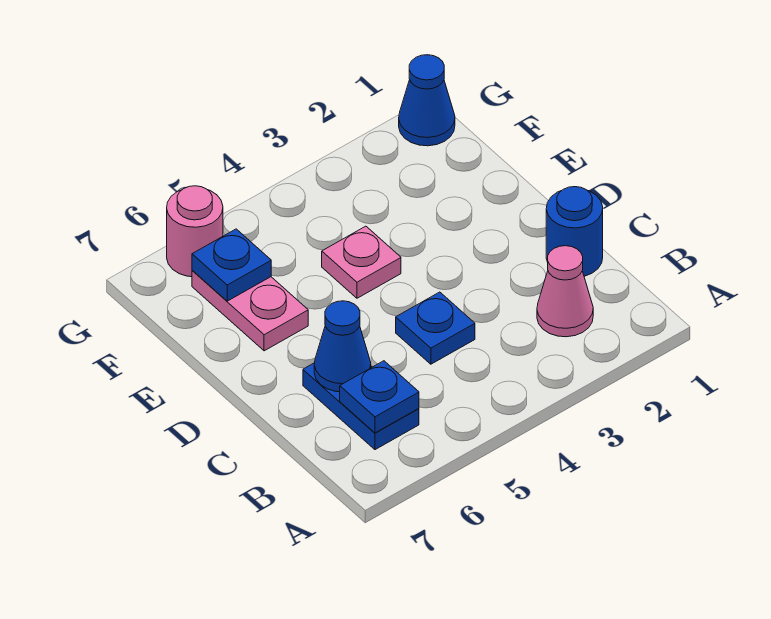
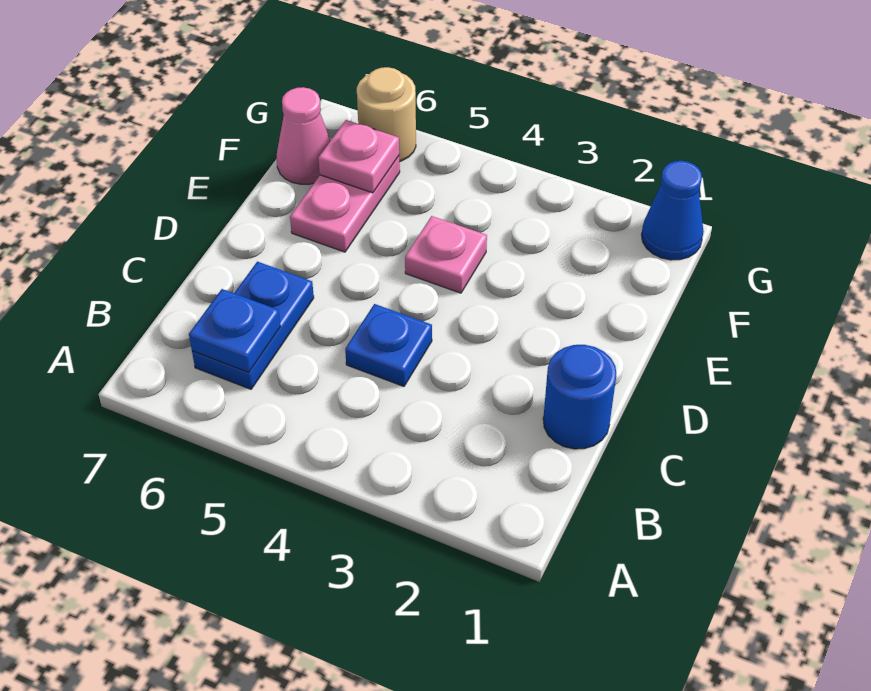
pink 1x1 cone [537,246,593,337] -> pink 1x1 cone moved to [277,87,330,184]
blue 1x1 cone [314,301,371,392] -> none
blue 1x1 plate [192,229,271,301] -> pink 1x1 plate [318,120,399,193]
pink 1x1 round brick [167,186,223,277] -> tan 1x1 round brick [357,67,416,162]

